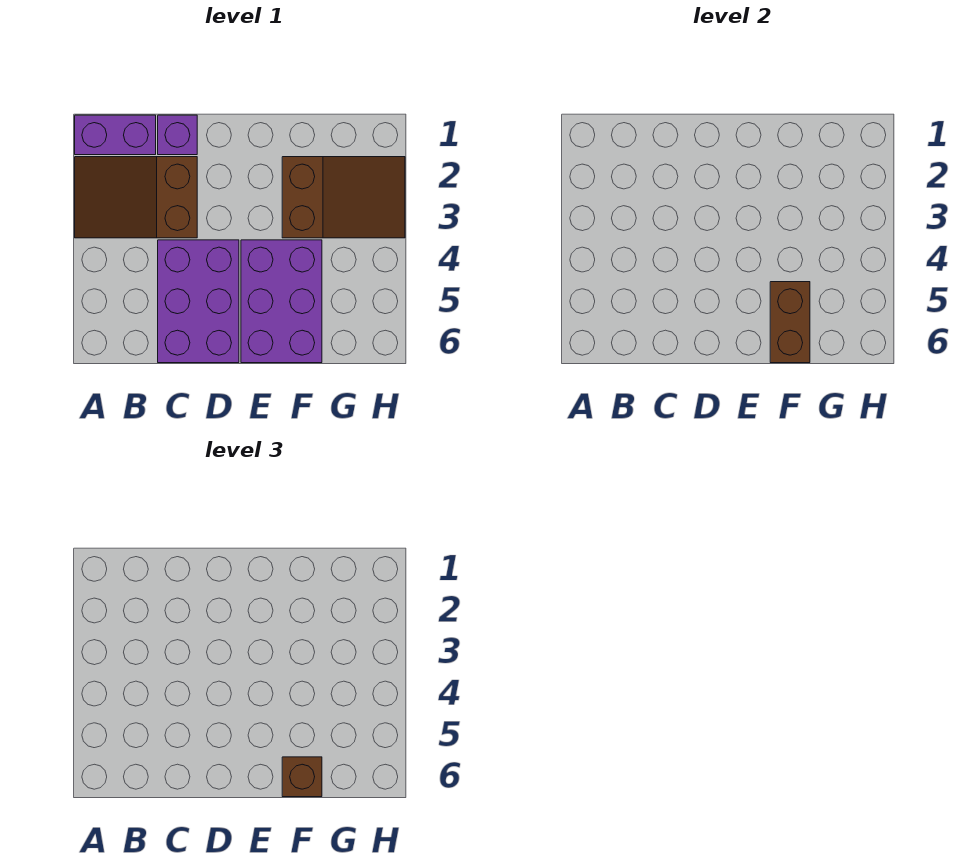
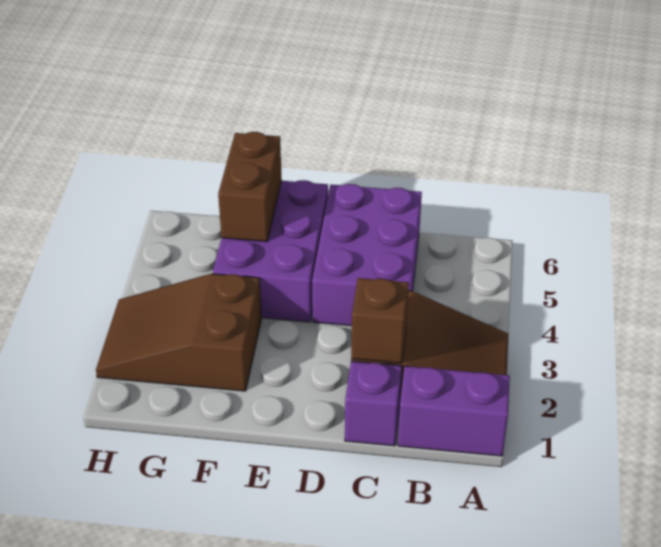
brown 1x1 brick [282,757,322,797] -> brown 1x1 brick moved to [351,278,409,363]

